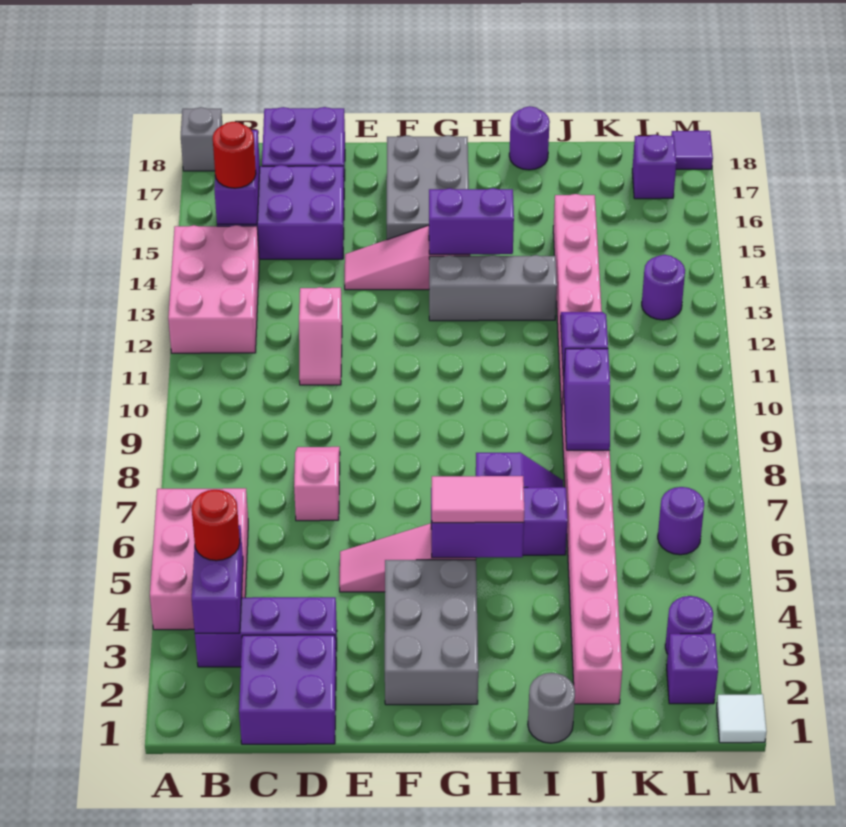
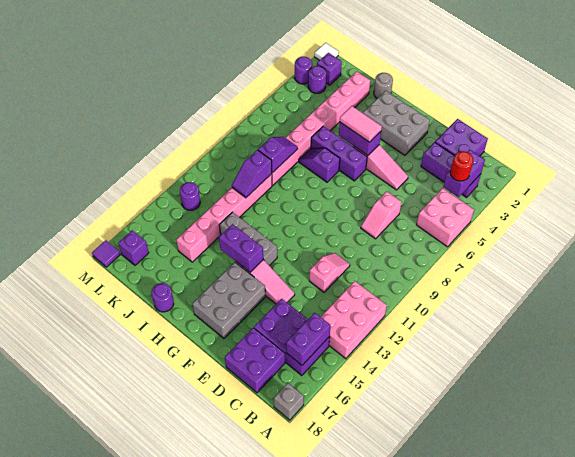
pink 2x3 brick [150,488,248,630] -> pink 2x2 brick [417,188,474,247]
red 1x1 round brick [213,122,256,188] -> none
grey 2x3 brick [385,560,478,705] -> grey 2x3 brick turned to [363,91,430,155]
purple 1x1 round brick [658,487,704,555] -> purple 1x1 round brick moved to [295,57,312,84]

